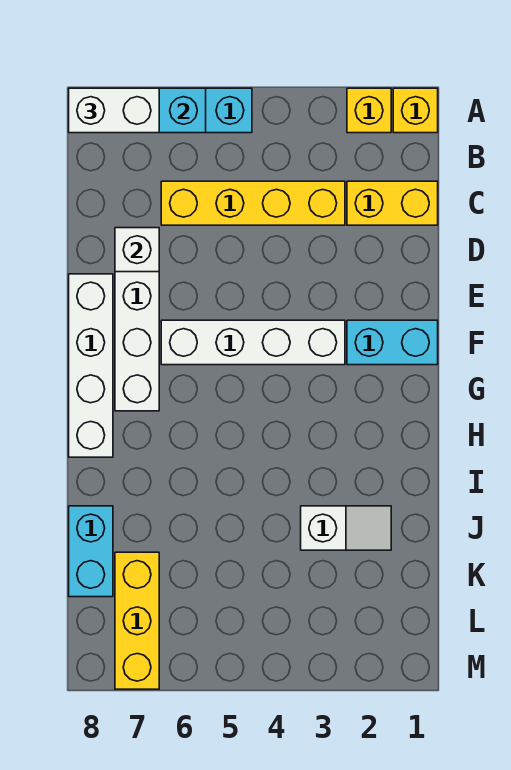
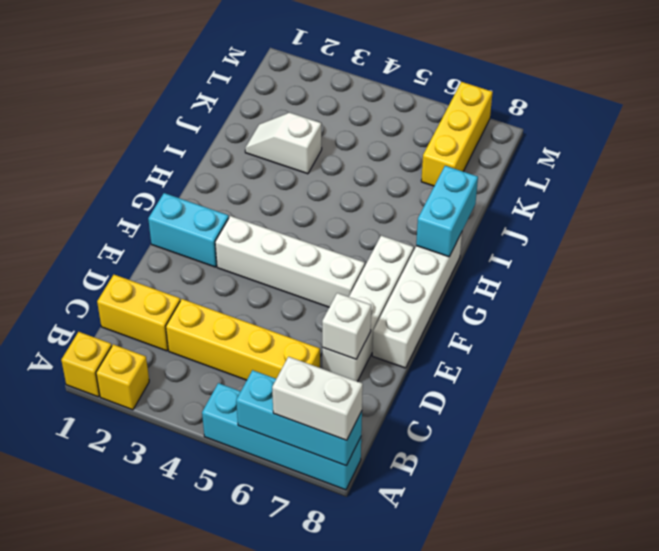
cyan 1x2 brick [69,506,113,597] -> cyan 1x2 brick moved to [416,166,478,257]

